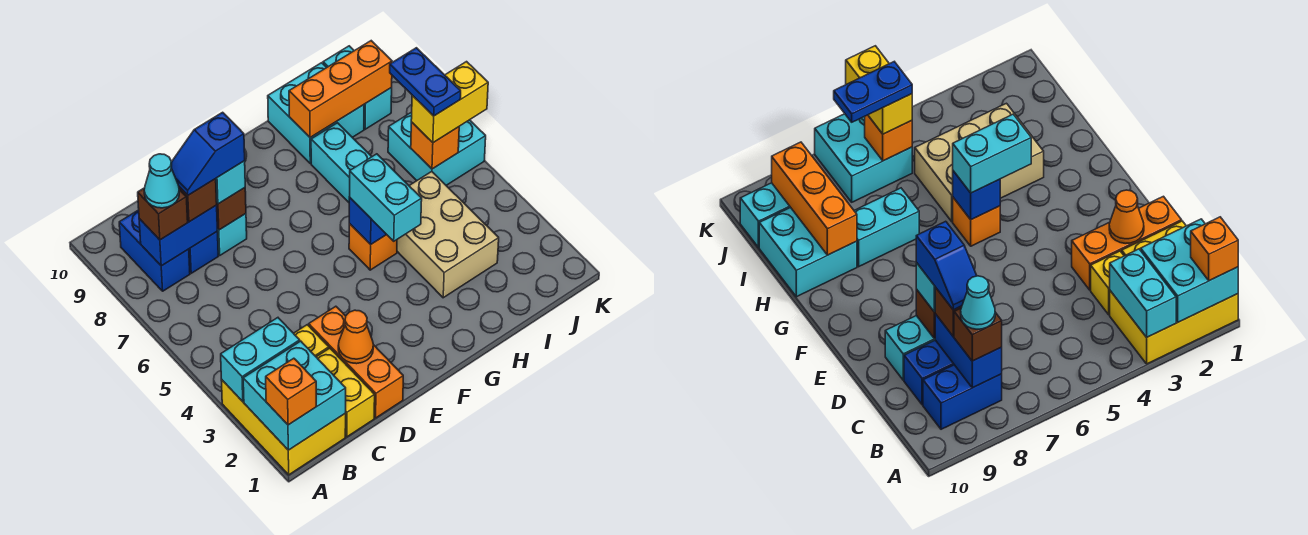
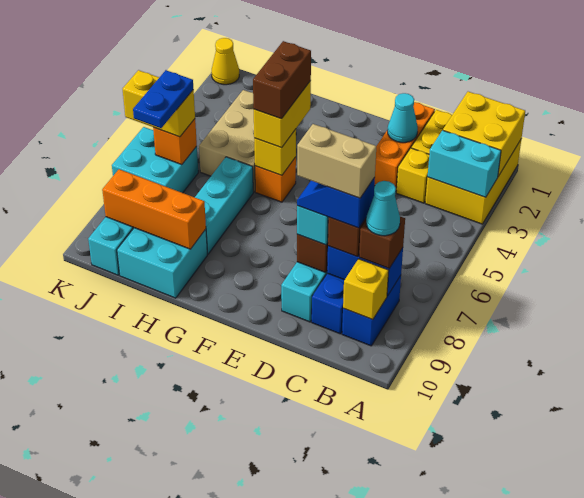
cyan 2x2 brick [243,341,346,450] -> yellow 2x2 brick [443,92,525,176]
orange 1x1 brick [266,358,316,425] -> none
none -> yellow 1x1 brick [343,259,389,320]
blue 1x2 slope [171,112,245,195] -> blue 1x2 slope turned to [297,177,375,228]
none -> tan 1x2 brick [297,124,376,198]
orange 1x1 cone [338,310,373,364] -> cyan 1x1 cone [388,93,418,143]
cyan 1x2 brick [349,154,422,241] -> yellow 1x2 brick [254,81,311,148]
none -> brown 1x2 brick [253,41,311,119]
blue 1x1 brick [349,198,387,245] -> yellow 1x1 brick [254,129,296,175]
cyan 1x2 brick [311,123,372,202] -> cyan 1x3 brick [195,157,253,254]
none -> yellow 1x1 cone [211,38,239,85]

